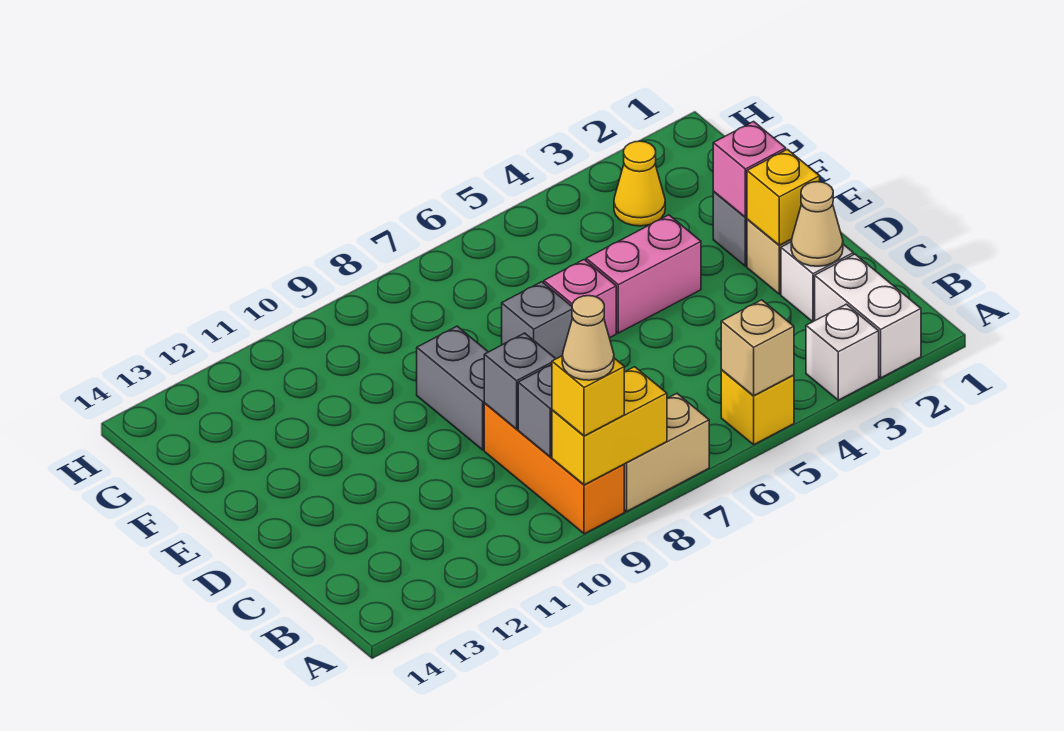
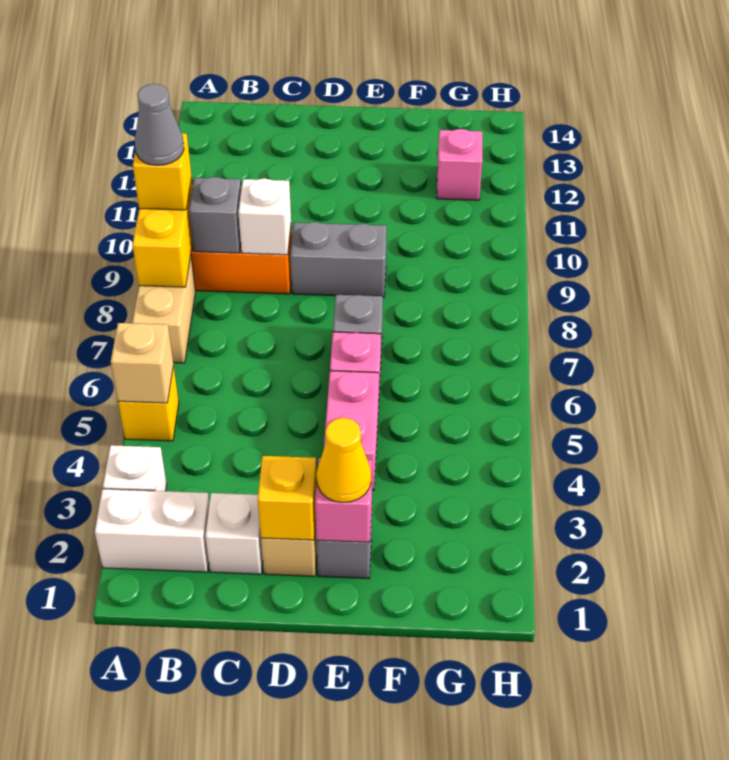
tan 1x1 cone [562,296,614,380] -> grey 1x1 cone [135,84,184,165]
tan 1x1 cone [791,182,843,266] -> none
grey 1x1 brick [484,333,556,429] -> white 1x1 brick [238,178,291,255]
yellow 1x1 cone [614,141,665,226] -> yellow 1x1 cone moved to [317,418,371,503]
none -> pink 1x1 brick [437,129,482,200]

